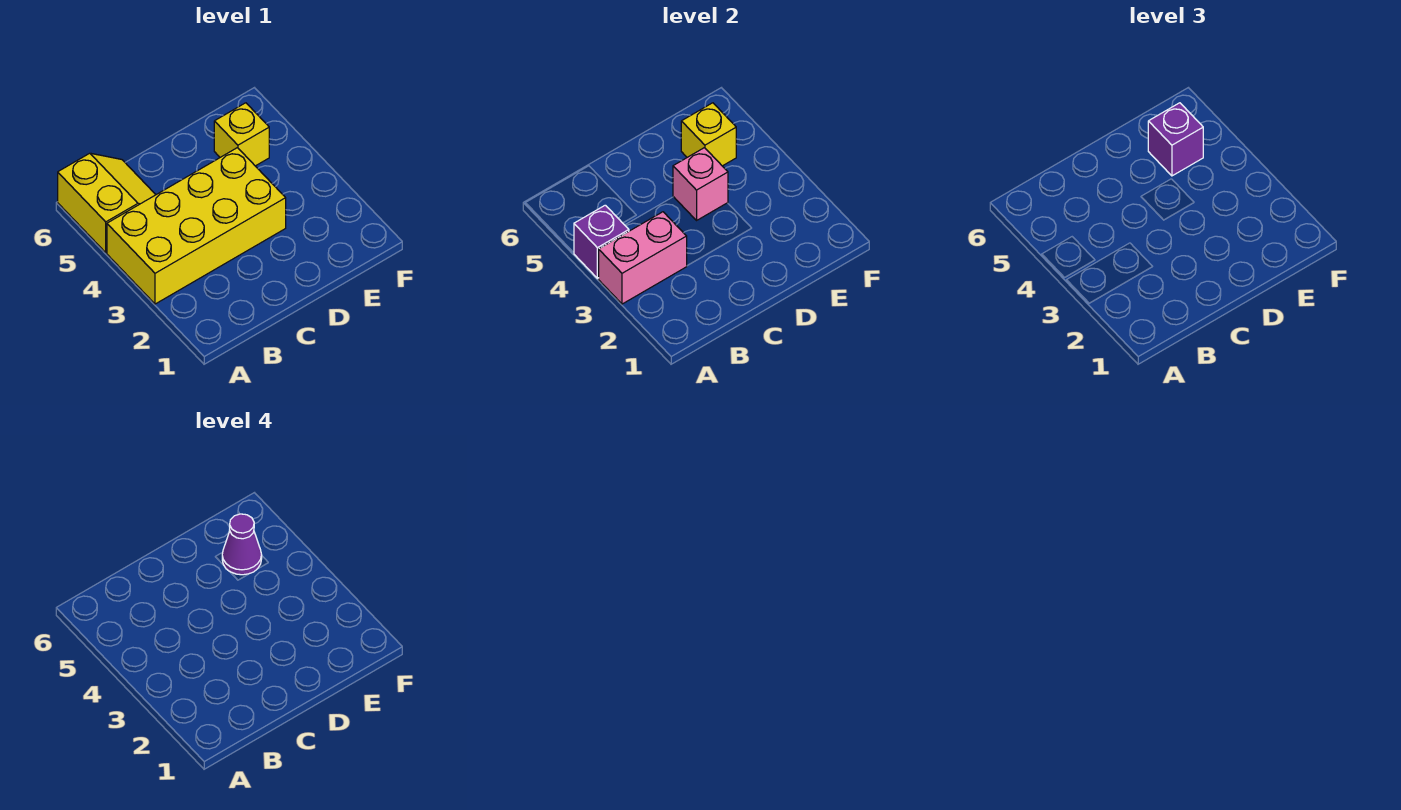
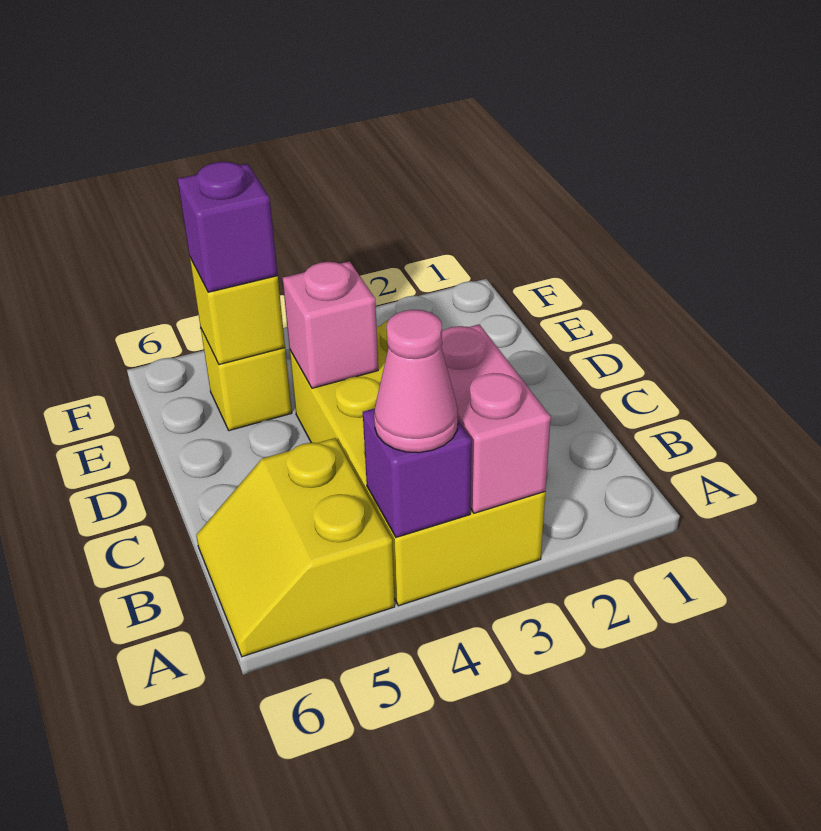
none -> pink 1x1 cone [374,310,458,453]
yellow 2x2 slope [58,153,156,252] -> yellow 2x2 slope turned to [196,438,395,657]
purple 1x1 cone [222,514,262,575] -> none

